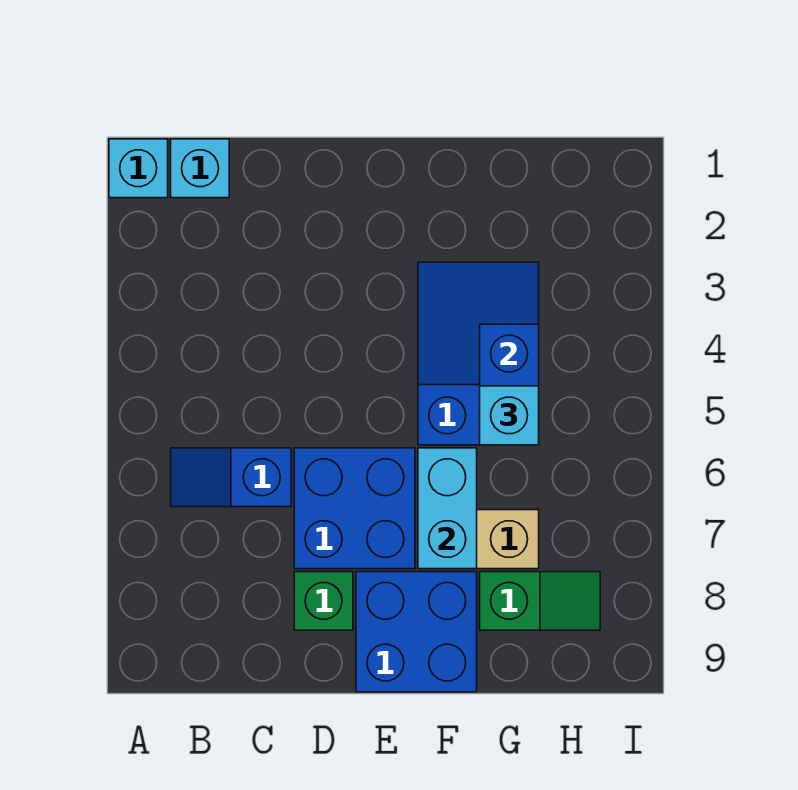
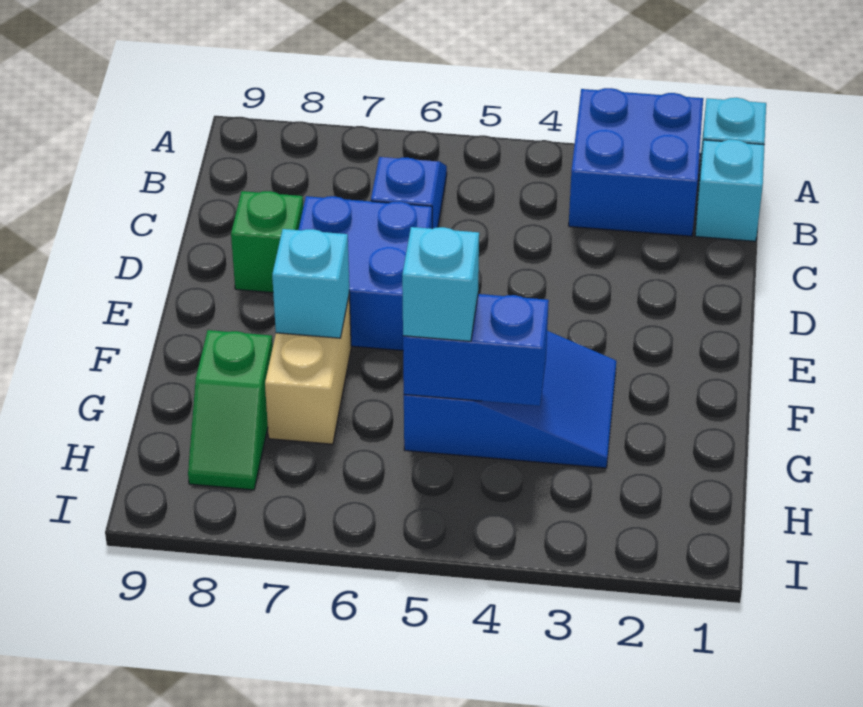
blue 2x2 brick [356,572,477,692] -> blue 2x2 brick moved to [569,88,703,236]
cyan 1x2 brick [418,448,477,569] -> cyan 1x1 brick [272,229,349,338]

